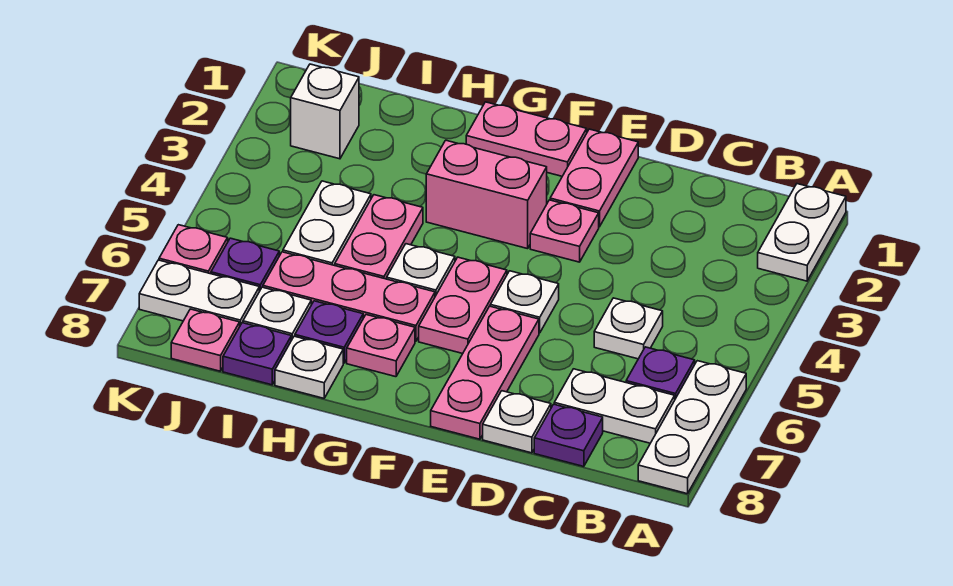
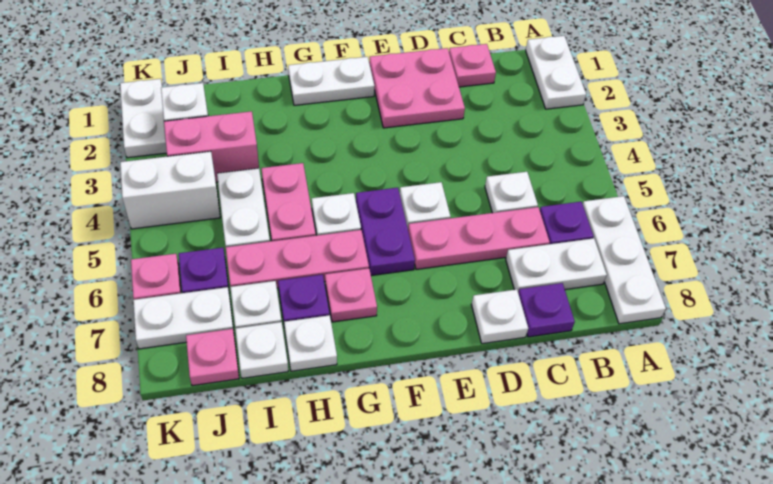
pink 1x2 plate [550,129,638,227] -> pink 2x2 plate [369,48,465,128]
pink 1x1 plate [530,200,599,262] -> pink 1x1 plate moved to [449,44,496,87]
pink 1x3 plate [431,306,539,439] -> pink 1x3 plate turned to [408,207,550,269]
pink 1x2 plate [466,102,587,176] -> white 1x2 plate [288,57,374,105]
pink 1x2 brick [426,140,547,249] -> pink 1x2 brick moved to [164,111,259,182]
pink 1x2 plate [419,257,507,354] -> purple 1x2 plate [356,188,415,276]
purple 1x1 plate [223,323,291,385] -> white 1x1 plate [235,322,288,378]
none -> white 1x2 brick [120,151,220,229]
none -> white 1x2 plate [120,79,167,158]

